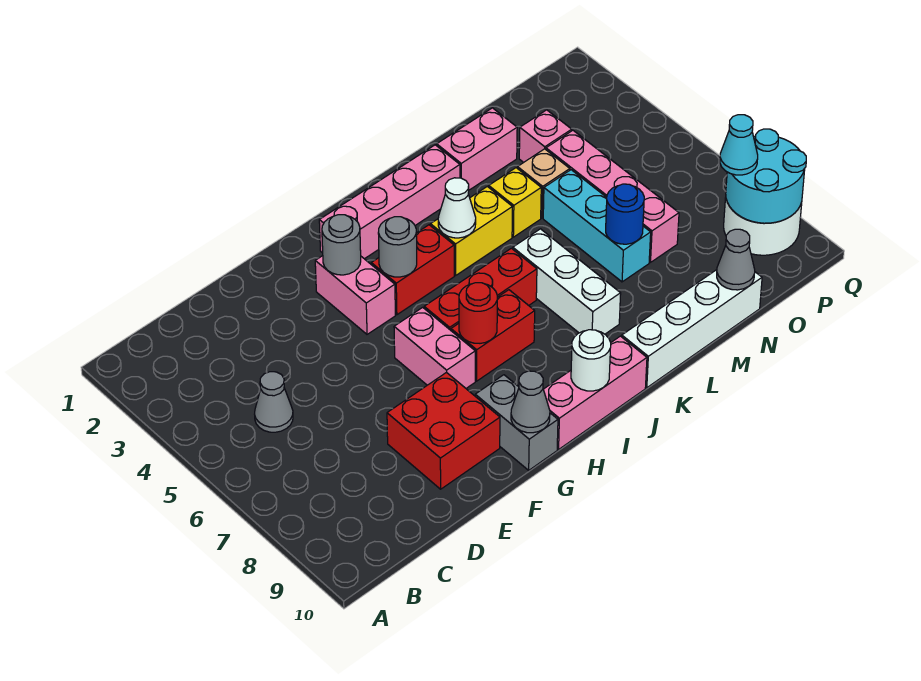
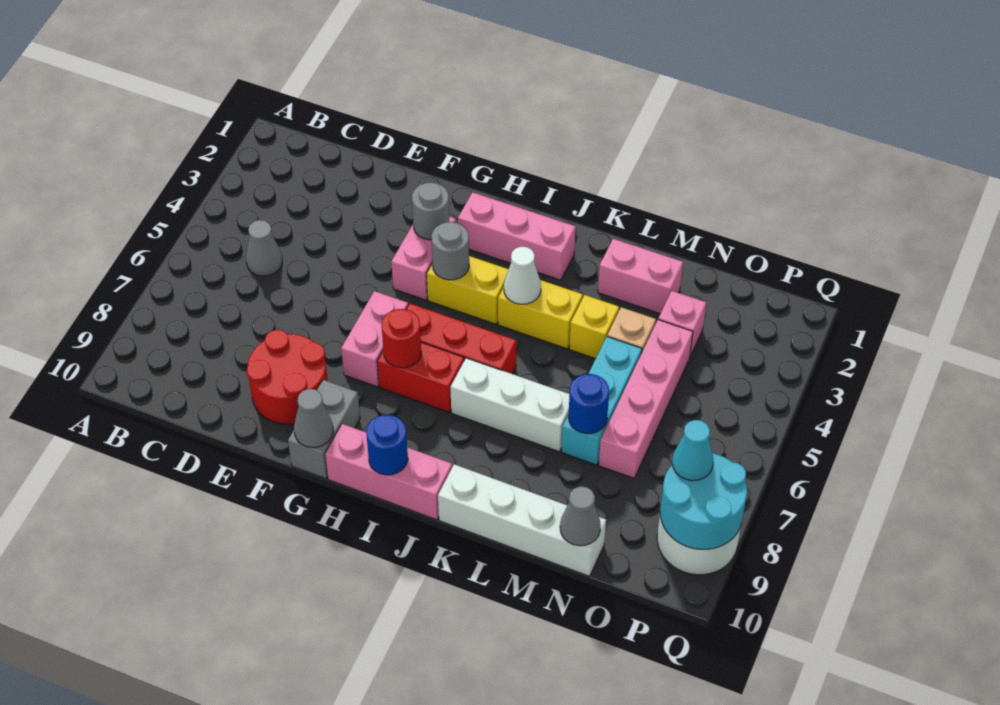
red 2x2 brick [387,372,500,489] -> red 2x2 round brick [247,330,328,424]
pink 1x4 brick [319,145,460,259] -> pink 1x3 brick [458,192,576,280]
red 1x2 brick [371,225,454,315] -> yellow 1x2 brick [427,256,509,324]
white 1x1 round brick [571,330,611,391] -> blue 1x1 round brick [366,415,408,475]
white 1x3 brick [513,229,621,334] -> white 1x3 brick turned to [450,358,570,452]

